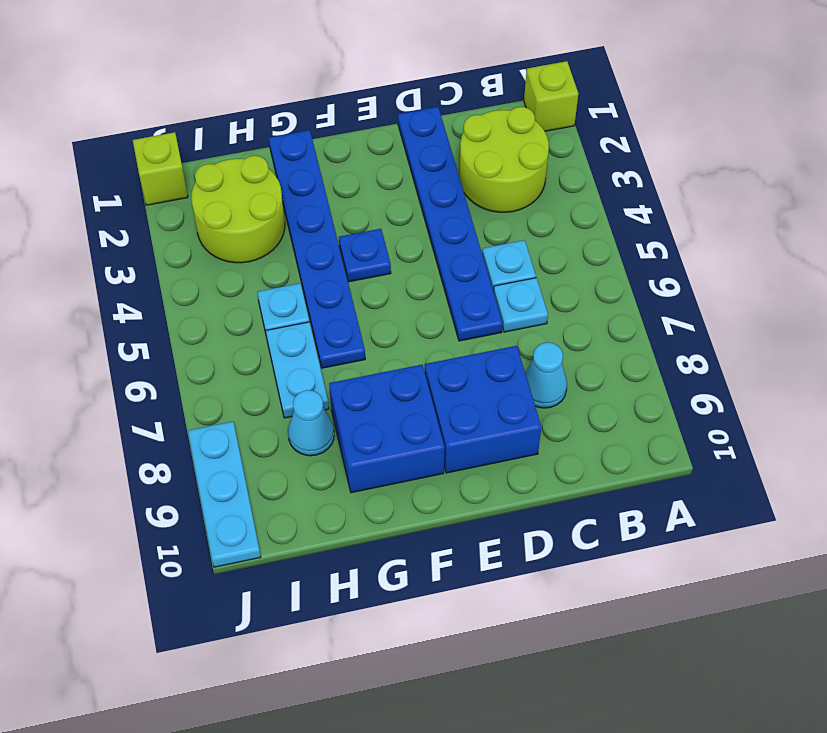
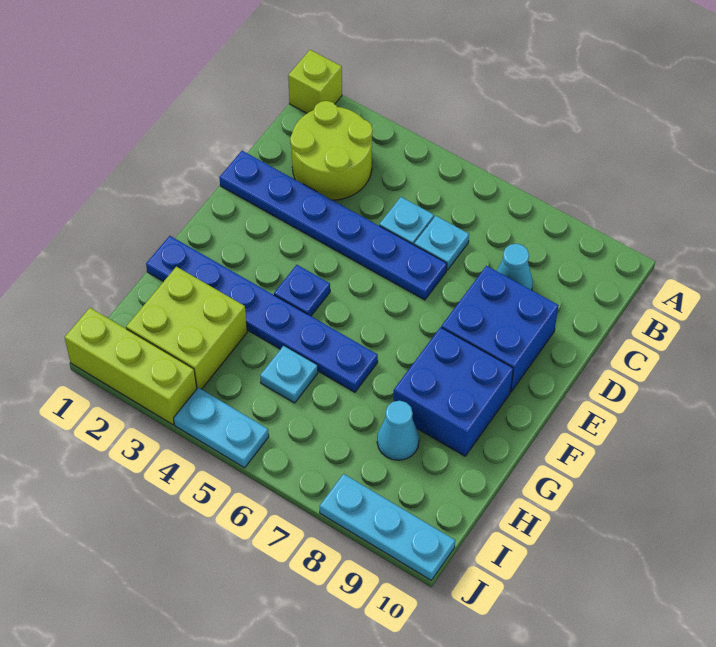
lime 2x2 round brick [191,156,285,263] -> lime 2x2 brick [126,267,247,389]
cyan 1x2 plate [266,322,329,418] -> cyan 1x2 plate moved to [174,388,269,468]
lime 1x1 brick [133,132,188,205] -> lime 1x3 brick [65,308,197,425]

